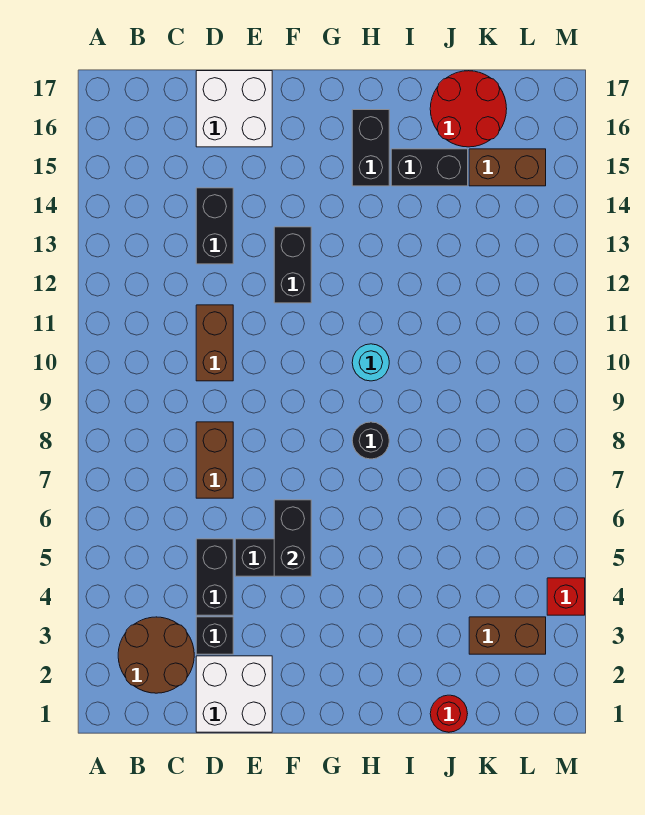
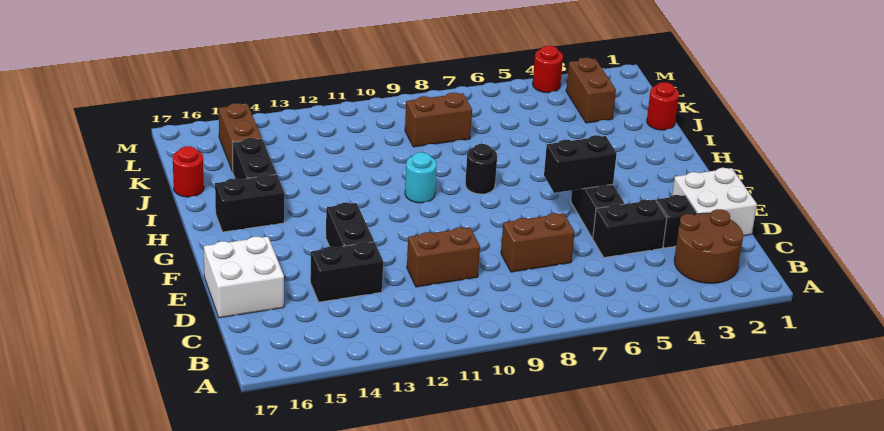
black 1x2 brick [274,227,311,303] -> black 1x2 brick turned to [326,203,374,248]
red 2x2 round brick [430,71,507,147] -> red 1x1 round brick [173,146,204,197]
none -> brown 1x2 brick [405,93,472,147]
red 1x1 brick [547,578,585,615] -> red 1x1 round brick [533,46,563,93]

